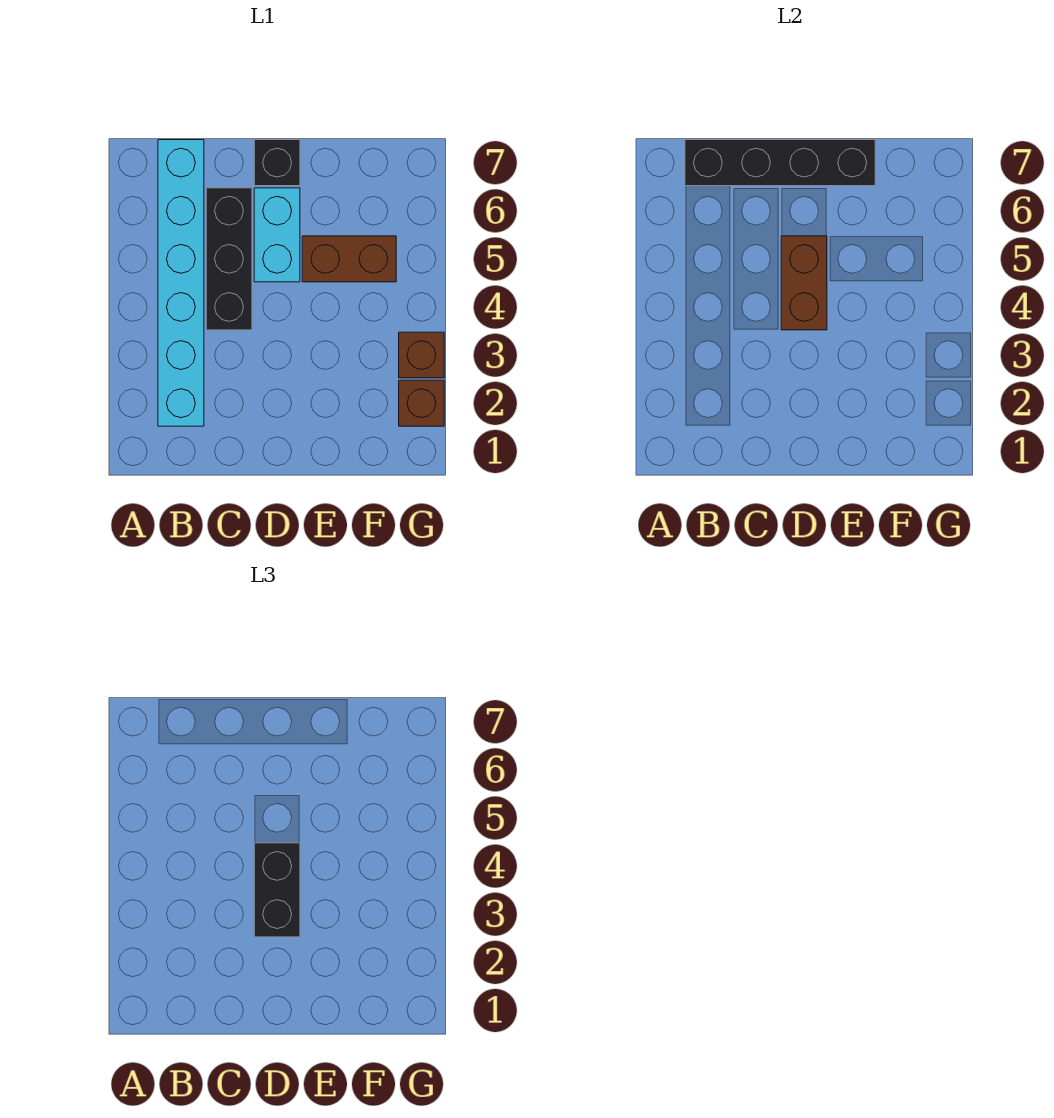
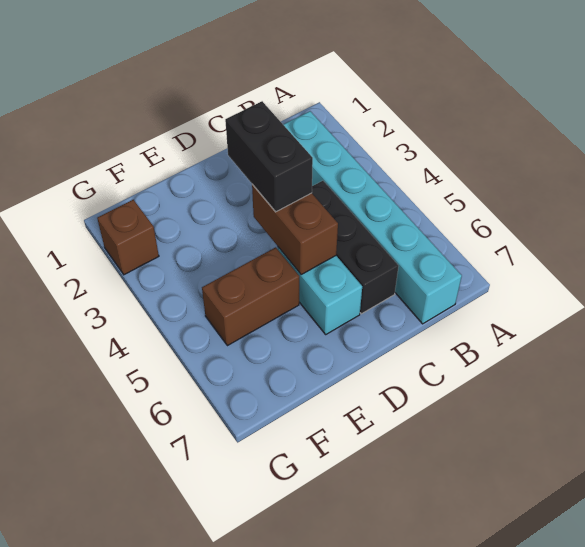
black 1x4 brick [685,140,875,186] -> none
black 1x1 brick [254,140,300,186] -> none
brown 1x1 brick [399,332,444,378] -> none

